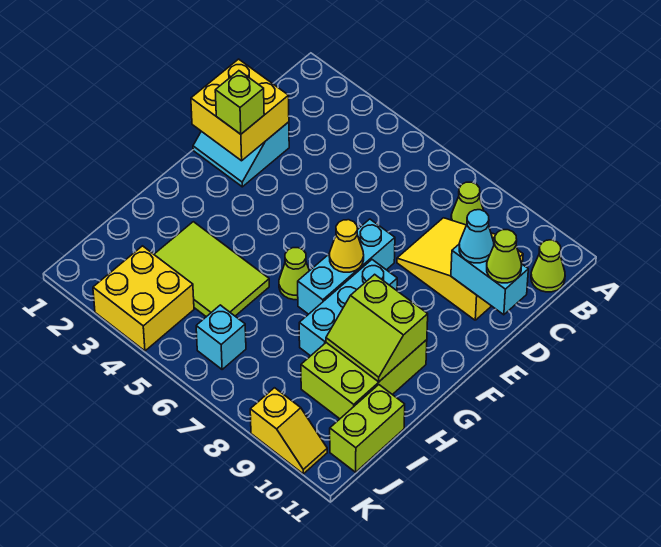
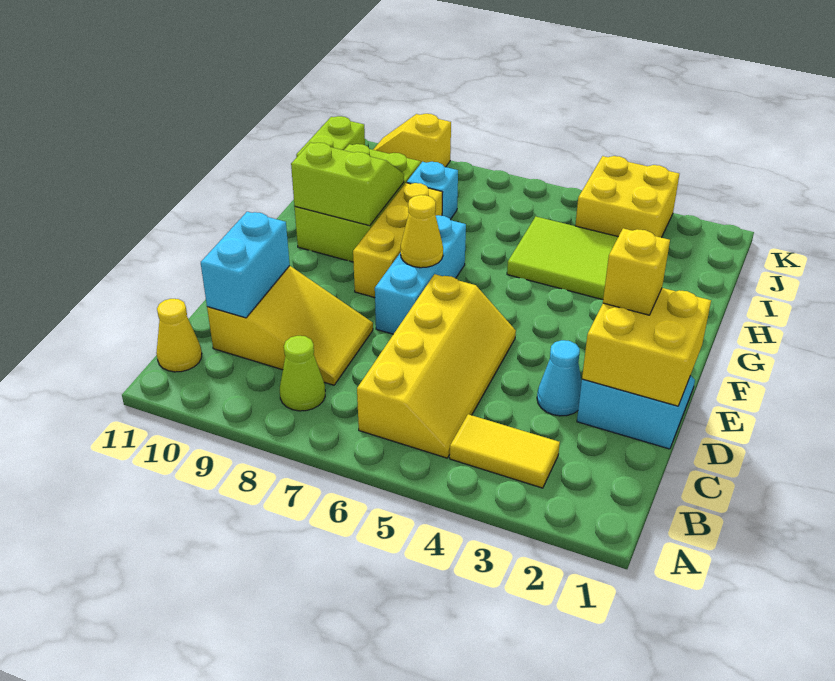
none -> yellow 1x2 tile [450,414,560,488]
none -> yellow 2x4 slope [357,274,516,458]
lime 1x1 cone [531,240,565,292] -> yellow 1x1 cone [156,299,202,372]
cyan 1x2 brick [451,245,528,315] -> cyan 1x2 brick turned to [201,212,290,318]
cyan 1x1 cone [459,210,494,263] -> cyan 1x1 cone moved to [537,340,582,416]
lime 1x1 cone [487,230,521,283] -> none
lime 1x1 brick [215,71,264,134] -> yellow 1x1 brick [603,228,670,315]
cyan 1x3 brick [299,260,397,356] -> yellow 1x3 brick [353,183,442,297]
lime 1x1 cone [279,248,309,300] -> none
cyan 1x1 brick [196,305,246,369] -> cyan 1x1 brick moved to [407,162,458,220]

